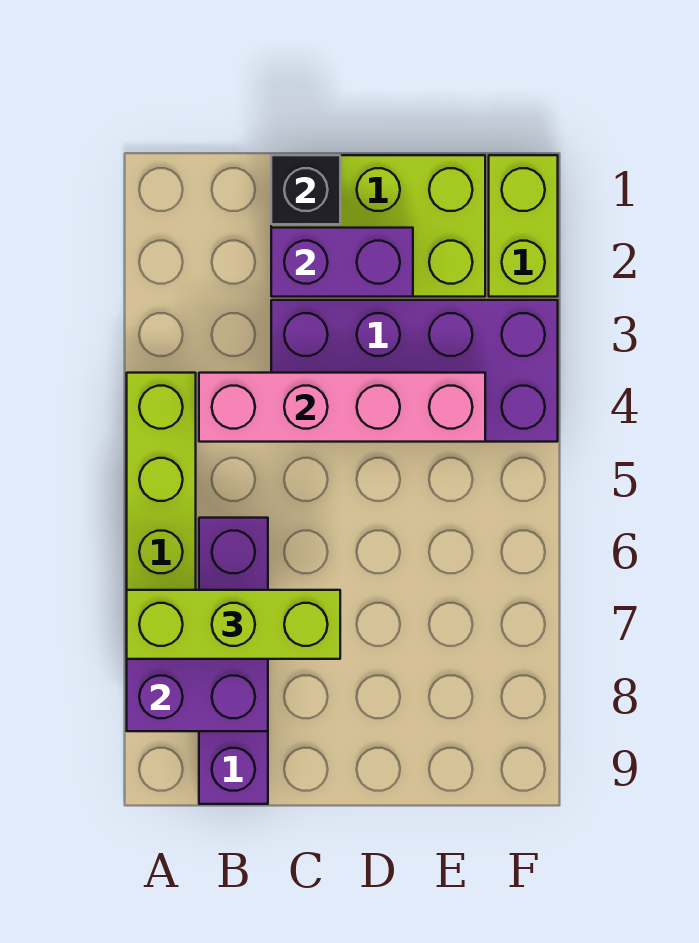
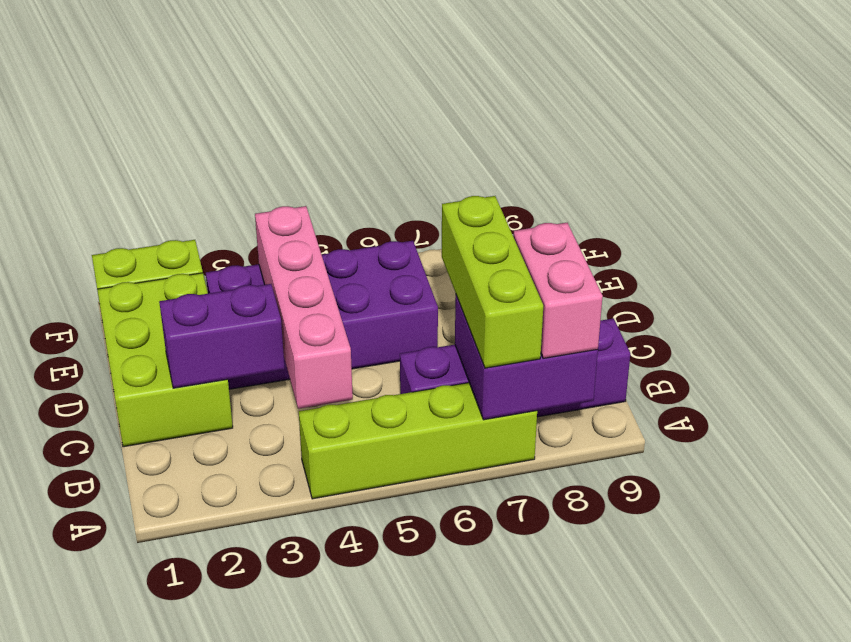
none -> pink 1x2 brick [513,223,603,358]
black 1x1 brick [271,155,340,224] -> none
purple 1x2 brick [271,228,413,297] -> purple 1x2 brick turned to [159,284,285,388]
purple 2x4 brick [271,300,558,442] -> purple 2x4 brick turned to [206,241,438,389]

